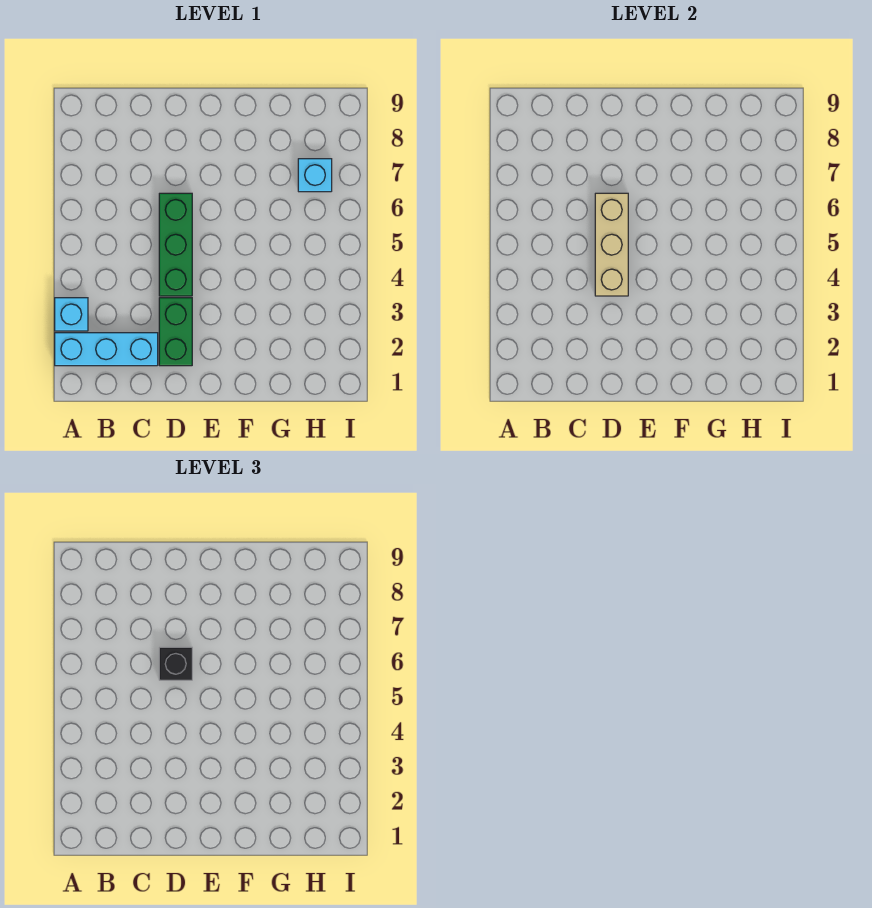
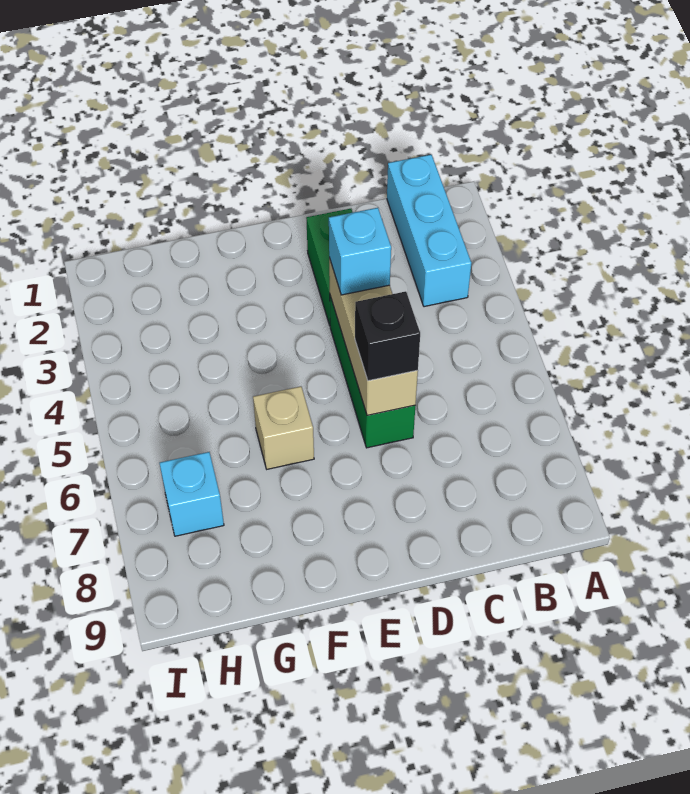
cyan 1x3 brick [55,333,158,366] -> cyan 1x3 brick turned to [387,155,471,307]
cyan 1x1 brick [55,298,88,331] -> cyan 1x1 brick moved to [329,208,391,295]
none -> tan 1x1 brick [253,386,314,469]

